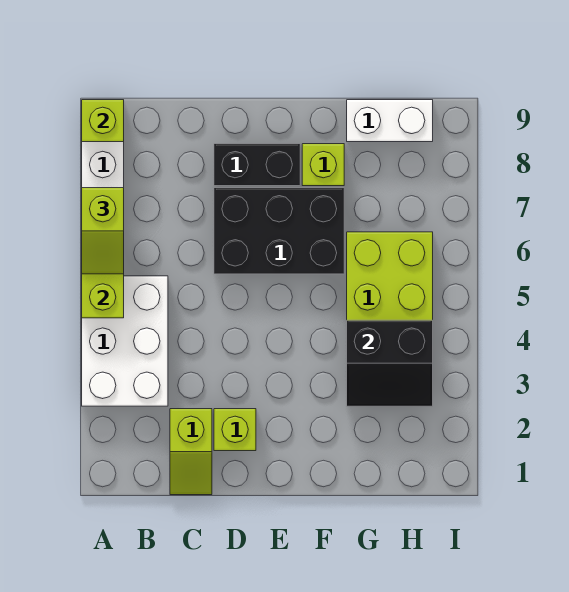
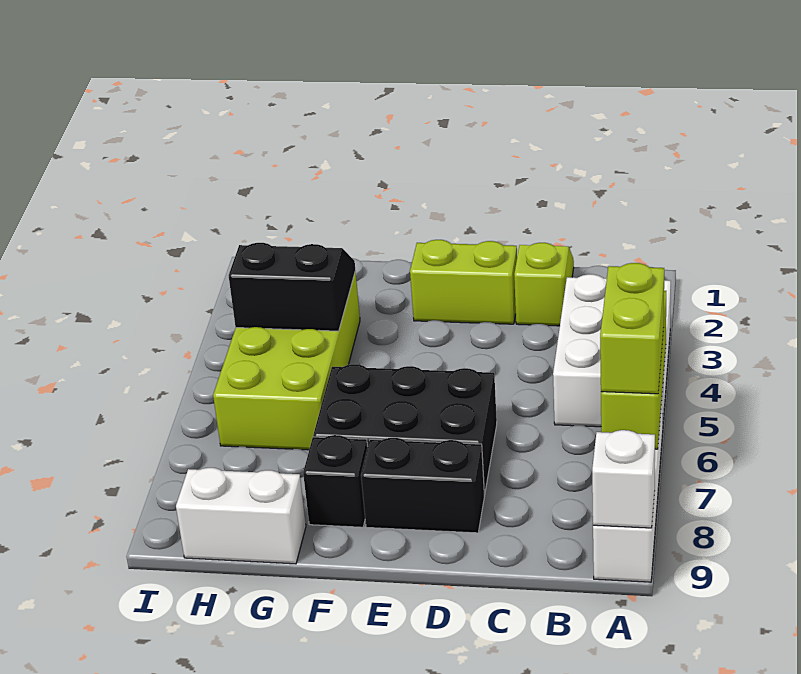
lime 1x2 slope [82,188,124,274] -> lime 1x2 brick [600,263,664,394]
lime 1x1 brick [82,100,124,142] -> white 1x1 brick [592,430,655,528]
lime 1x1 brick [214,409,256,451] -> lime 1x2 brick [410,240,517,324]
lime 1x1 brick [302,144,344,186] -> black 1x1 brick [303,435,368,527]

